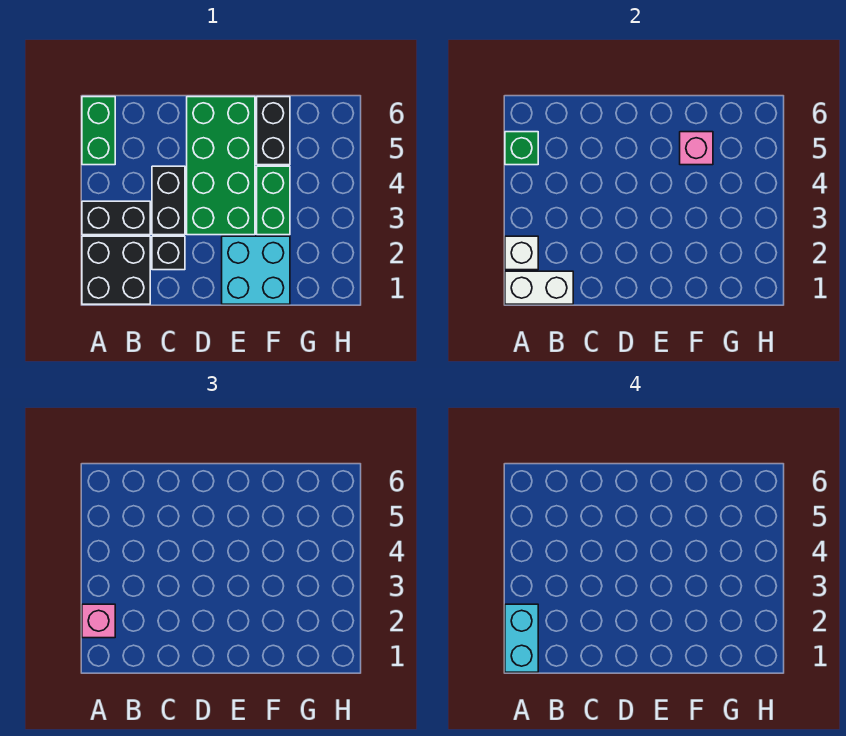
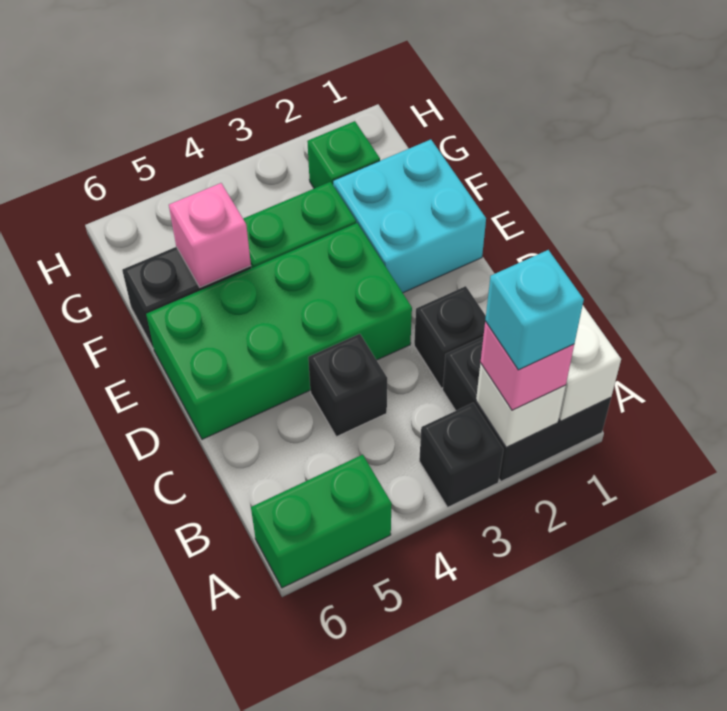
cyan 1x2 brick [505,604,538,672] -> cyan 1x1 brick [485,250,584,370]
black 1x2 brick [82,201,150,235] -> black 1x1 brick [419,403,503,507]
green 1x1 brick [505,132,538,165] -> green 1x1 brick moved to [307,121,380,188]
black 1x2 brick [152,166,185,235] -> black 1x1 brick [308,334,387,437]

